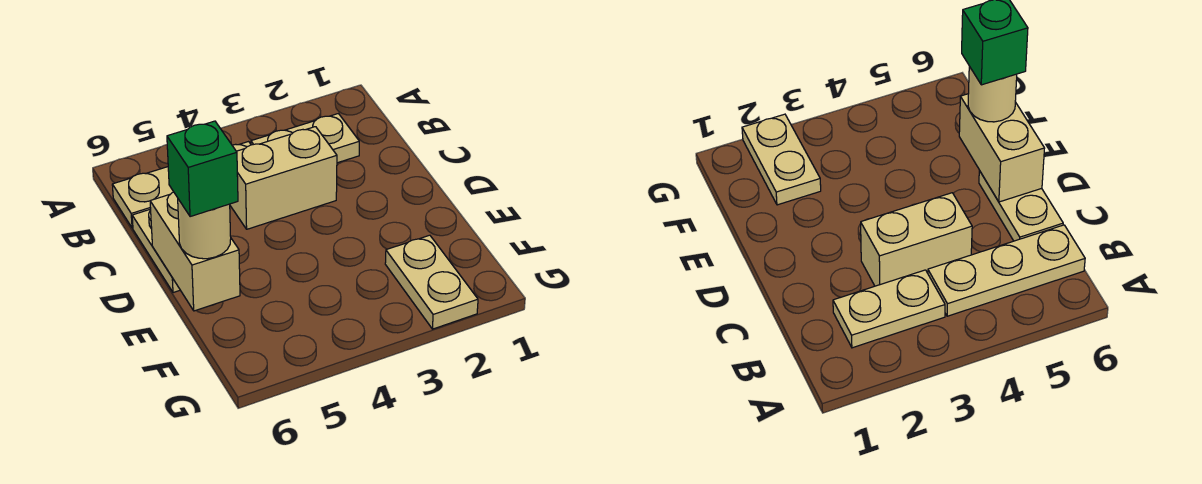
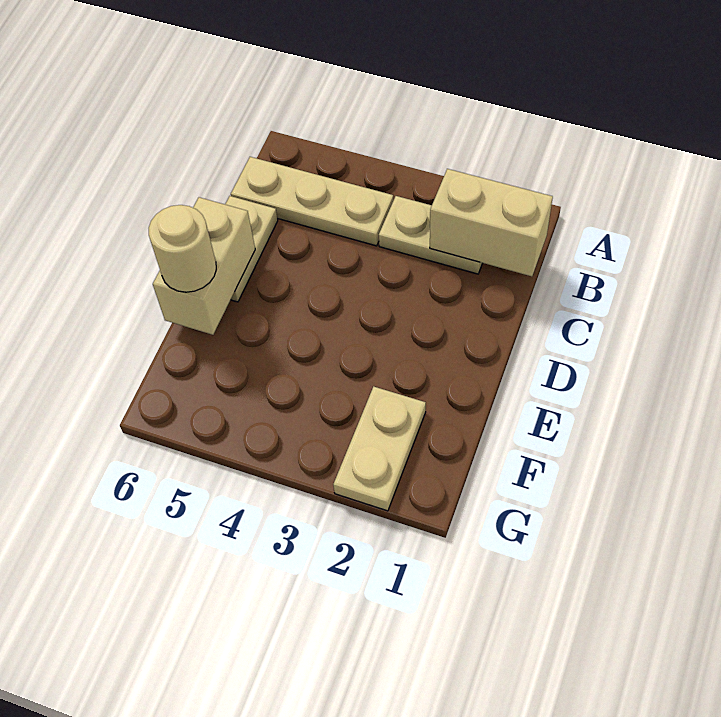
tan 1x2 brick [230,127,337,229] -> tan 1x2 brick moved to [430,169,553,276]
green 1x1 brick [167,121,238,217] -> none

